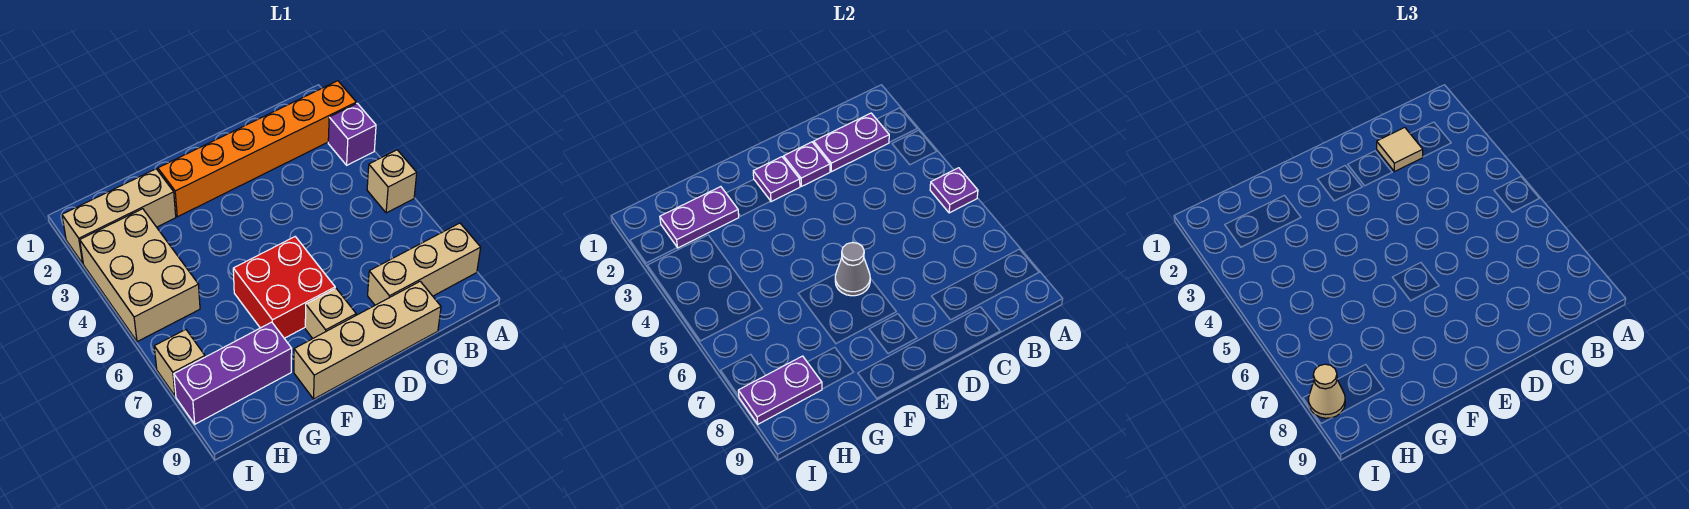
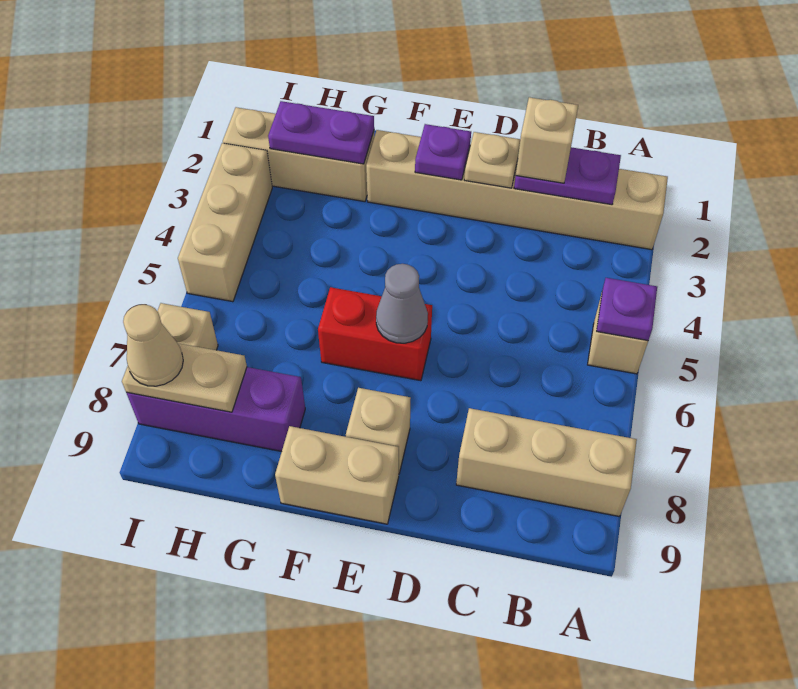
orange 1x6 brick [158,81,356,217] -> tan 1x6 brick [366,130,668,250]
purple 1x1 brick [328,103,376,165] -> none
tan 1x1 tile [1377,127,1423,172] -> tan 1x1 brick [516,97,578,183]
tan 1x4 brick [294,281,441,399] -> tan 1x2 brick [275,426,399,524]
purple 1x1 plate [784,142,830,186] -> tan 1x1 plate [464,132,520,188]
red 2x2 brick [233,237,335,338] -> red 1x2 brick [318,287,432,381]
tan 2x3 brick [80,209,200,342] -> tan 1x3 brick [178,143,272,302]
purple 1x2 plate [738,356,822,424] -> tan 1x2 plate [122,343,247,412]

